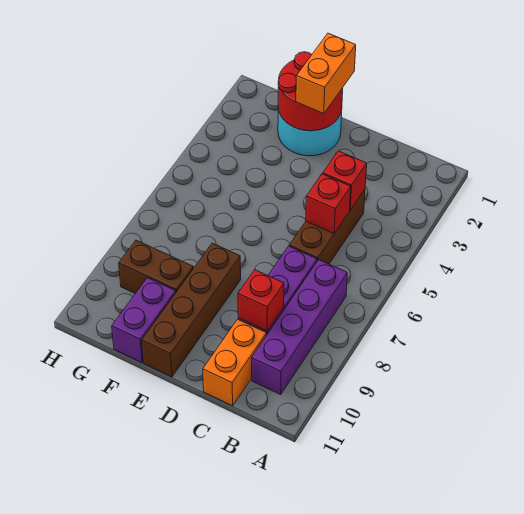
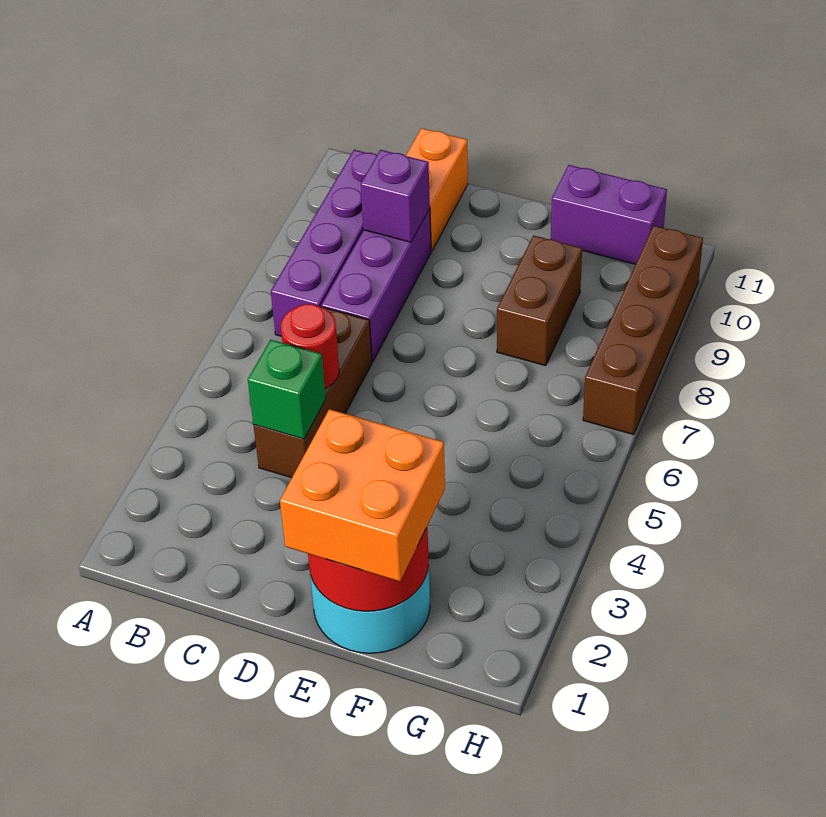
red 1x1 brick [323,151,367,210] -> green 1x1 brick [248,340,326,439]
red 1x1 brick [306,174,351,233] -> red 1x1 round brick [281,304,339,388]
red 1x1 brick [238,270,284,331] -> purple 1x1 brick [361,150,430,242]
orange 1x2 brick [296,33,356,114] -> orange 2x2 brick [280,409,445,581]
brown 1x4 brick [142,243,241,377] -> brown 1x4 brick moved to [583,226,703,435]
brown 1x2 brick [119,240,193,294] -> brown 1x2 brick turned to [497,235,582,366]
purple 1x2 brick [112,278,176,363] -> purple 1x2 brick turned to [551,165,667,264]

